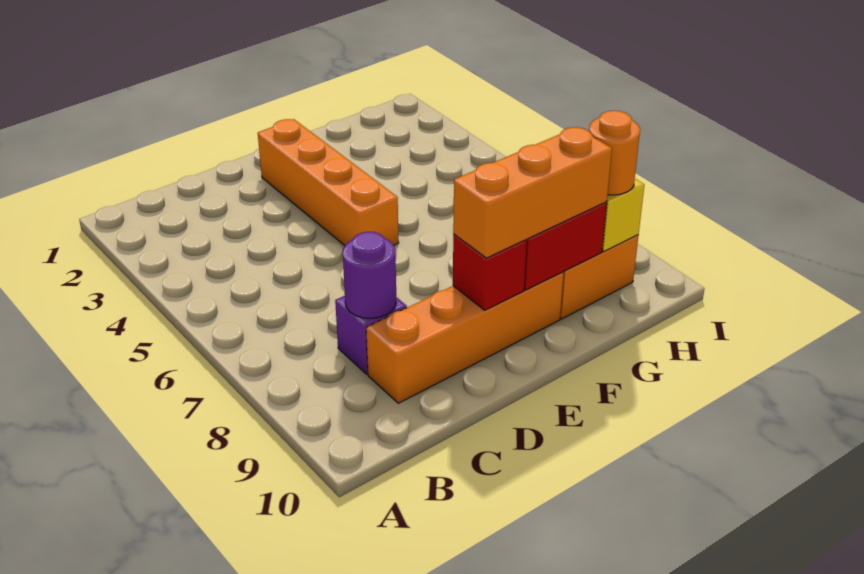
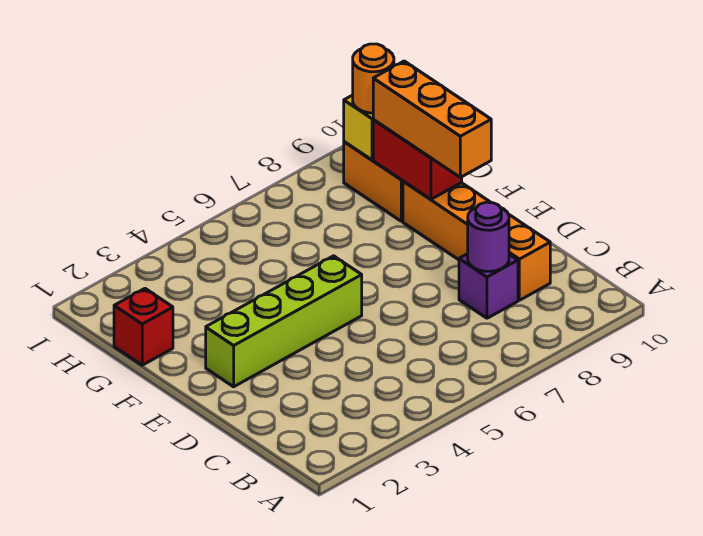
orange 1x4 brick [258,119,399,246] -> lime 1x4 brick [206,256,362,387]
red 1x1 brick [453,235,527,310] -> red 1x1 brick moved to [114,289,173,365]

